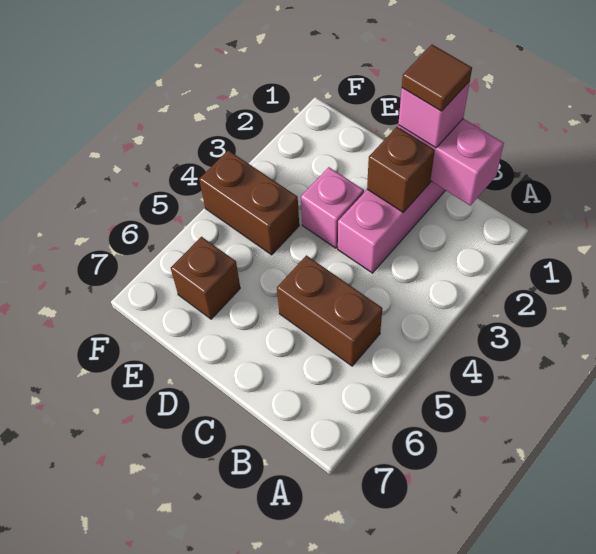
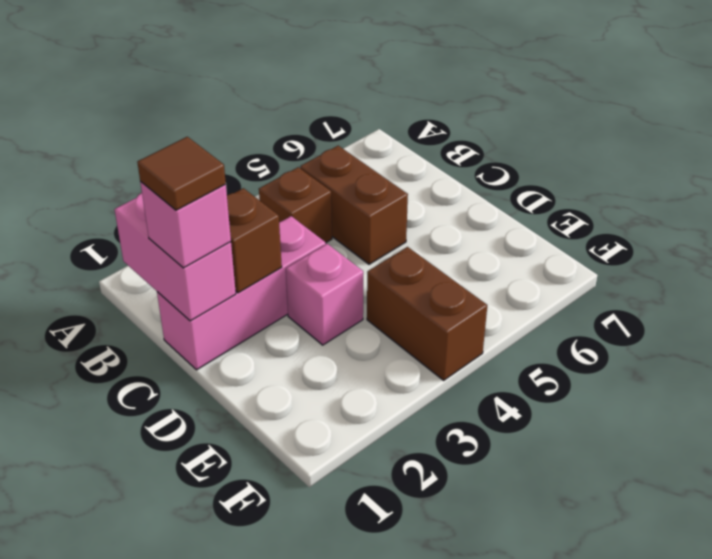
brown 1x1 brick [171,237,240,319] -> brown 1x1 brick moved to [259,167,332,242]

